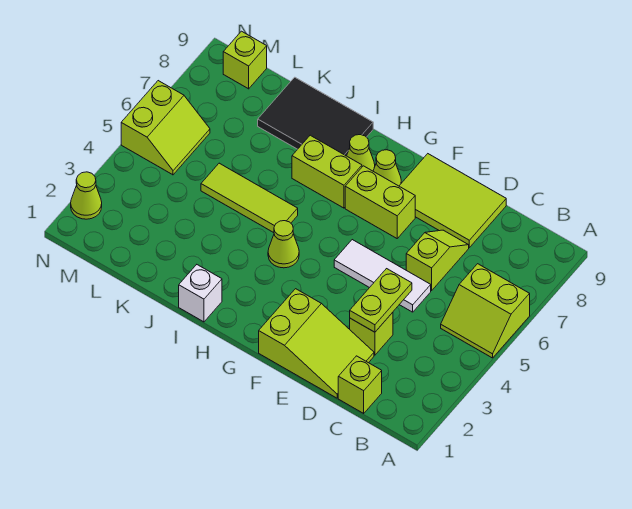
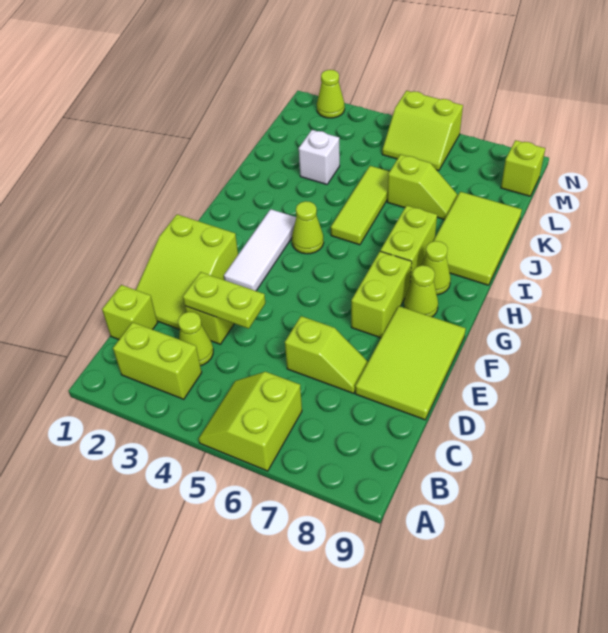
none -> lime 1x2 brick [113,322,202,399]
none -> lime 1x1 cone [178,312,213,366]
white 1x3 tile [334,240,431,312] -> white 1x3 tile moved to [224,209,296,291]
white 1x1 brick [179,265,222,322] -> white 1x1 brick moved to [299,130,340,184]
black 2x3 tile [258,77,373,156] -> lime 2x3 tile [434,192,522,285]
none -> lime 1x2 slope [387,155,458,220]

